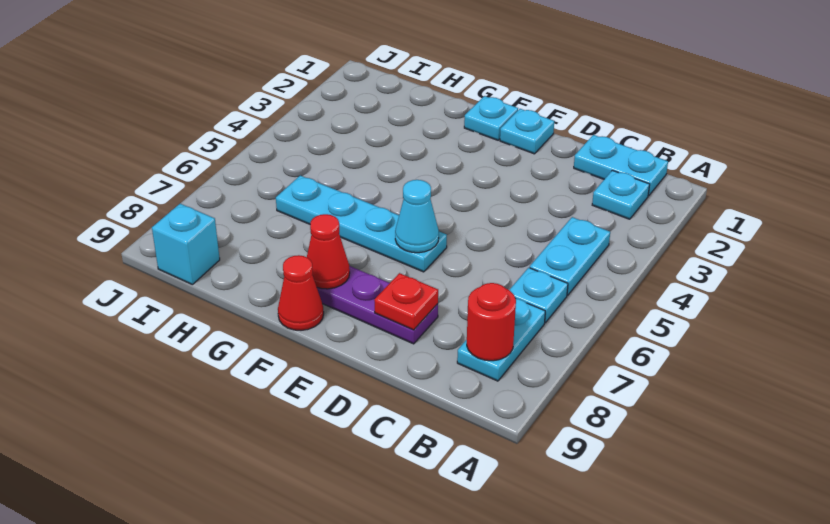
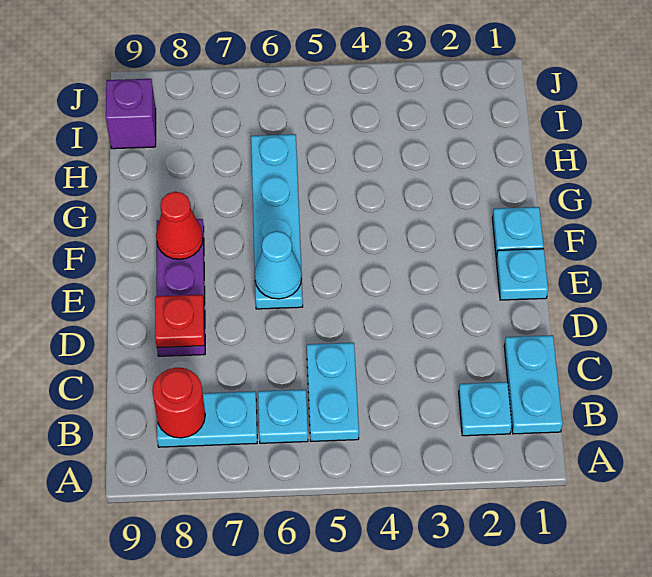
cyan 1x2 plate [530,217,610,295] -> cyan 1x2 plate turned to [307,343,359,441]
red 1x1 cone [278,255,324,330] -> none
cyan 1x1 brick [152,203,220,284] -> purple 1x1 brick [106,79,156,149]

